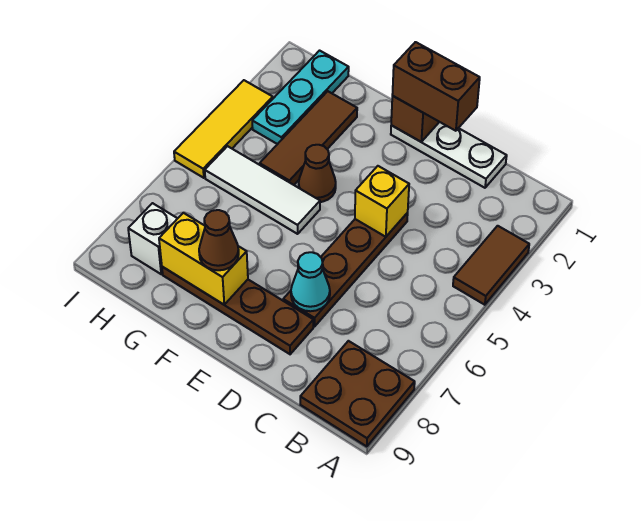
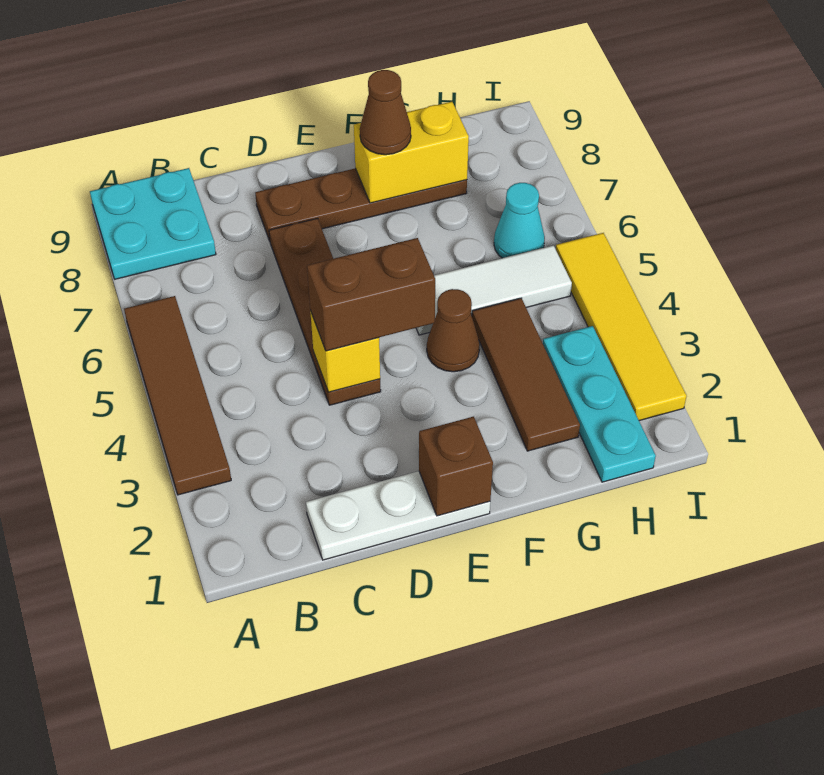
brown 1x2 tile [453,226,529,305] -> brown 1x4 tile [124,296,231,495]
brown 2x2 plate [300,341,415,447] -> cyan 2x2 plate [90,168,216,279]
brown 1x2 brick [392,42,480,131] -> brown 1x2 brick moved to [307,238,435,351]
cyan 1x1 cone [291,252,330,311] -> cyan 1x1 cone moved to [494,183,545,258]
white 1x1 brick [128,203,178,274] -> none
yellow 1x3 tile [174,80,273,178] -> yellow 1x4 tile [556,233,687,421]

